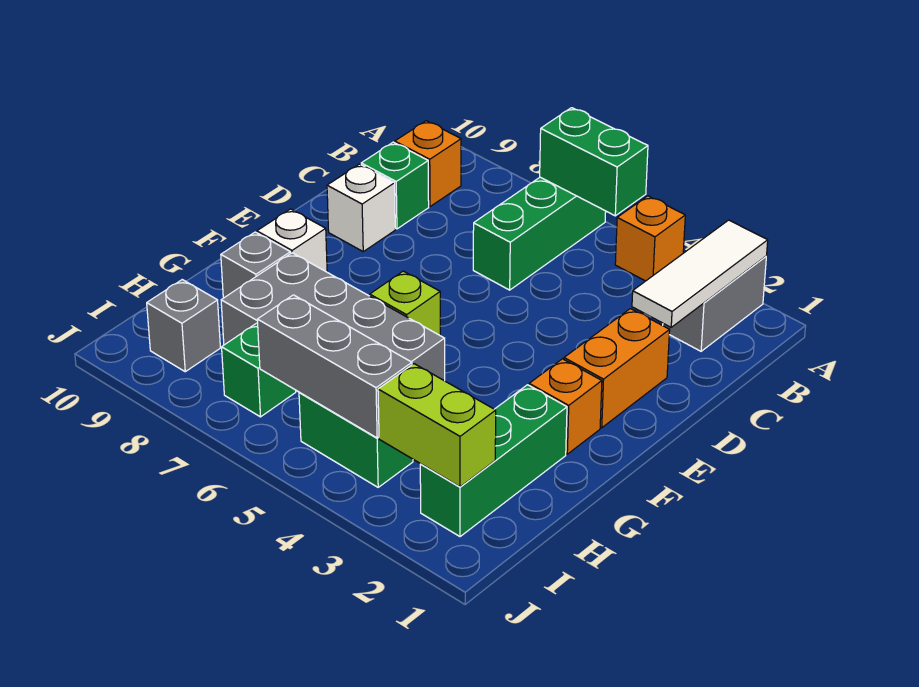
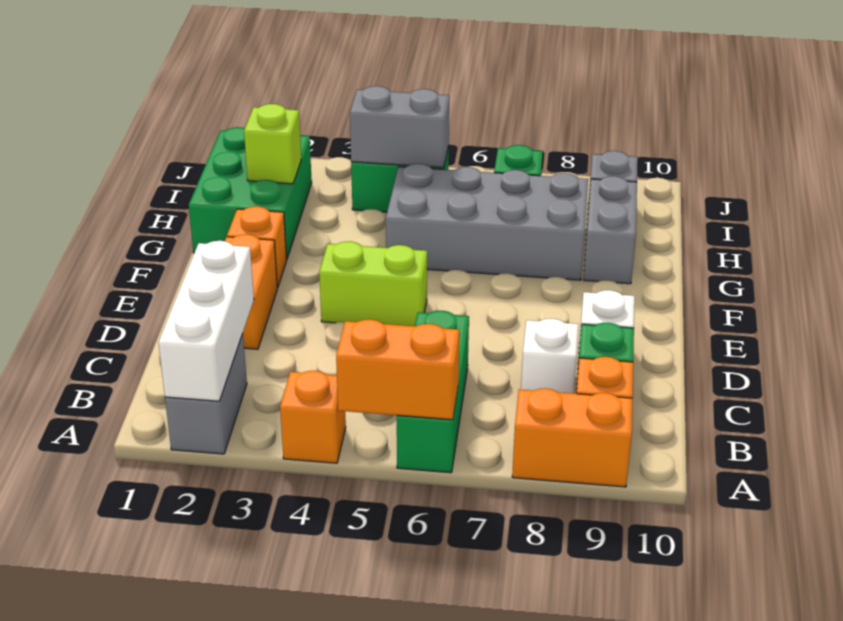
white 1x3 tile [632,220,768,327] -> white 1x3 brick [159,241,254,401]
green 1x2 brick [540,108,648,216] -> orange 1x2 brick [336,319,459,420]
none -> orange 1x2 brick [512,388,633,487]
lime 1x1 brick [370,271,440,335] -> lime 1x1 brick moved to [244,104,301,184]
white 1x1 brick [257,209,327,272] -> white 1x1 brick moved to [521,319,579,394]
green 1x3 brick [420,385,567,537] -> green 2x3 brick [189,127,312,259]
grey 1x1 brick [221,232,290,298] -> grey 1x2 brick [584,176,637,284]
lime 1x2 brick [378,364,496,487] -> lime 1x2 brick moved to [319,241,427,326]
grey 1x3 brick [257,295,412,438] -> grey 1x2 brick [350,86,449,168]

